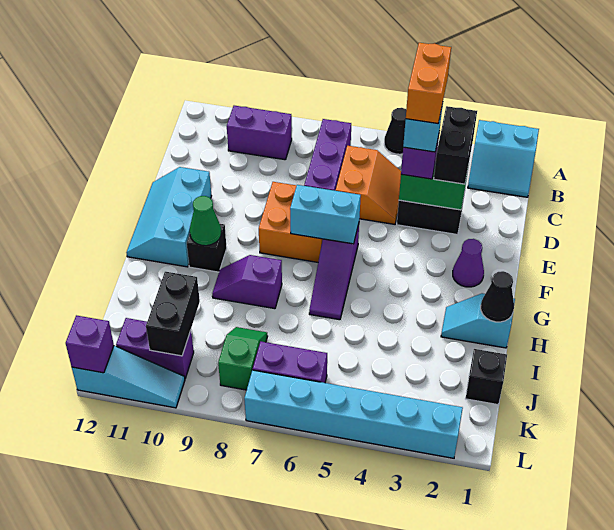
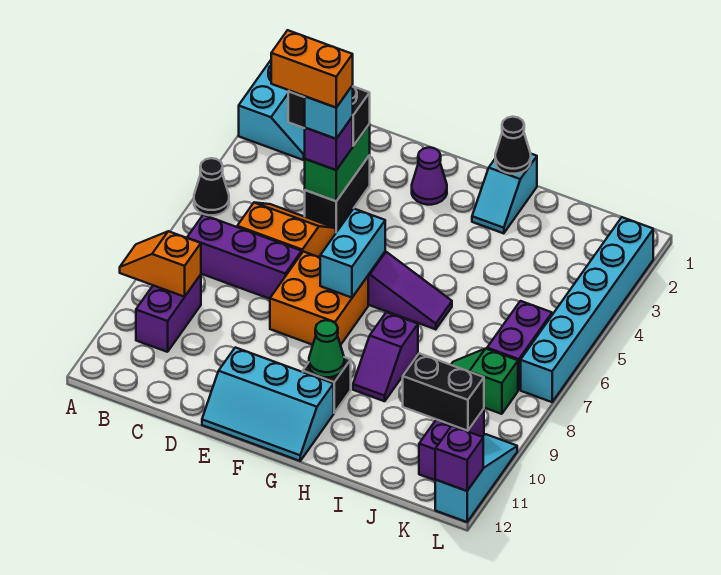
none -> orange 1x2 slope [120,231,201,297]
black 1x1 brick [466,349,507,405] -> none

